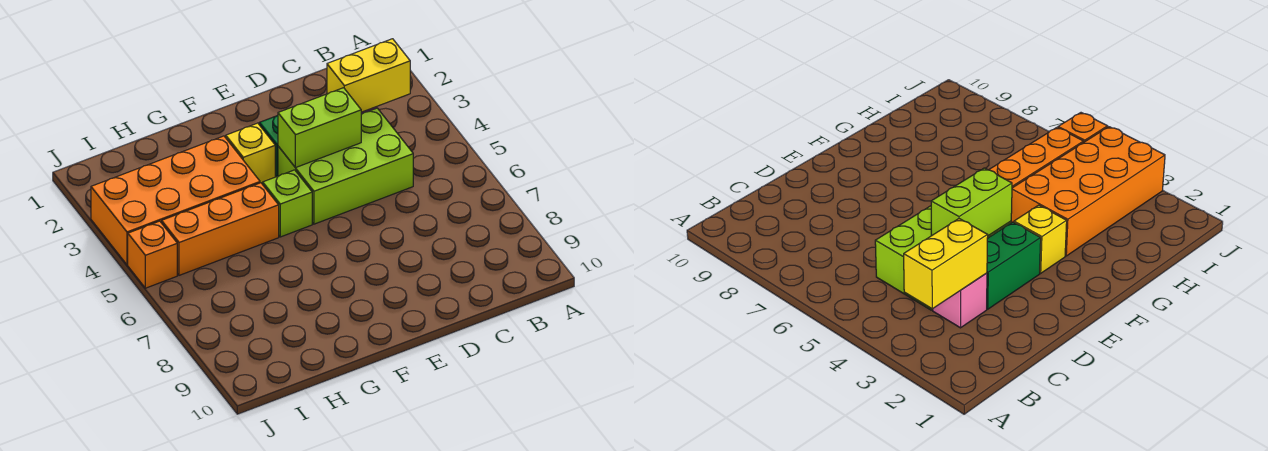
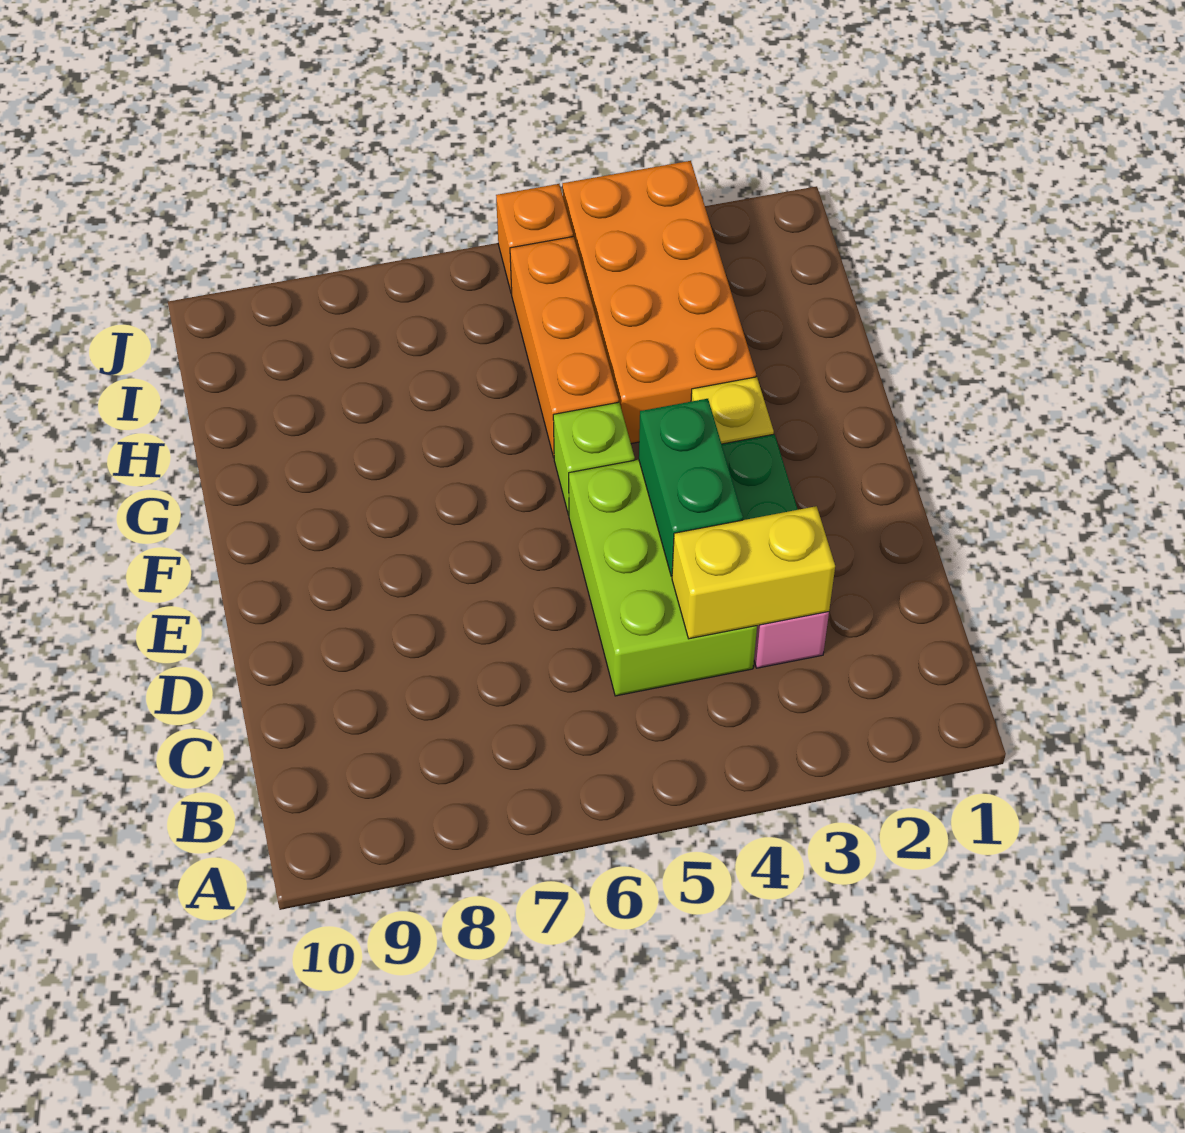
yellow 1x2 brick [327,39,410,112] -> yellow 1x2 brick turned to [672,506,835,639]
lime 1x2 brick [278,88,361,168] -> green 1x2 brick [639,399,743,576]

